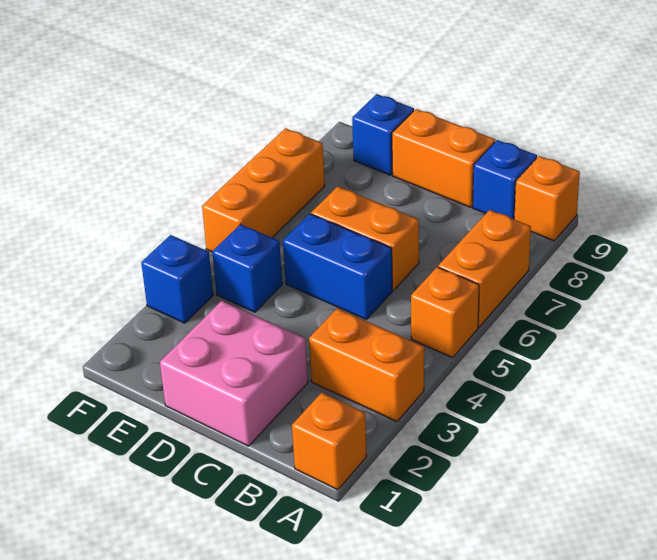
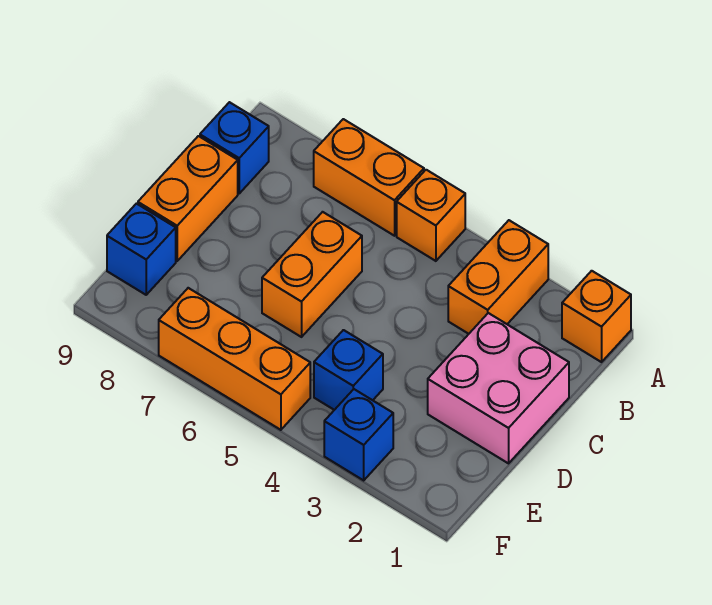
orange 1x1 brick [514,156,580,241] -> none
blue 1x2 brick [283,214,392,319] -> none

